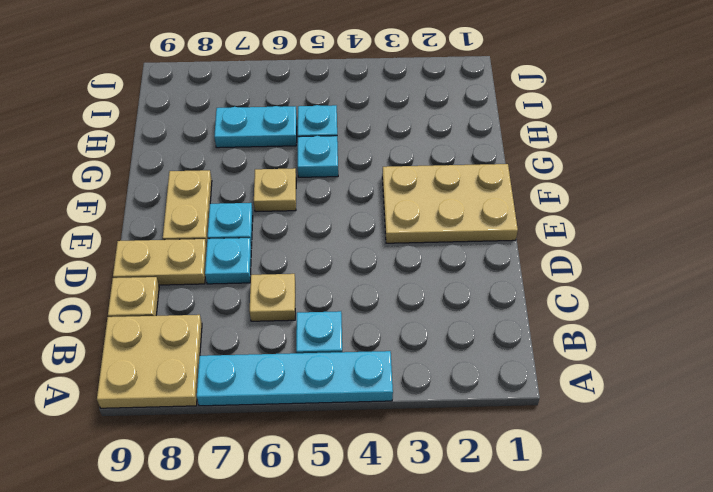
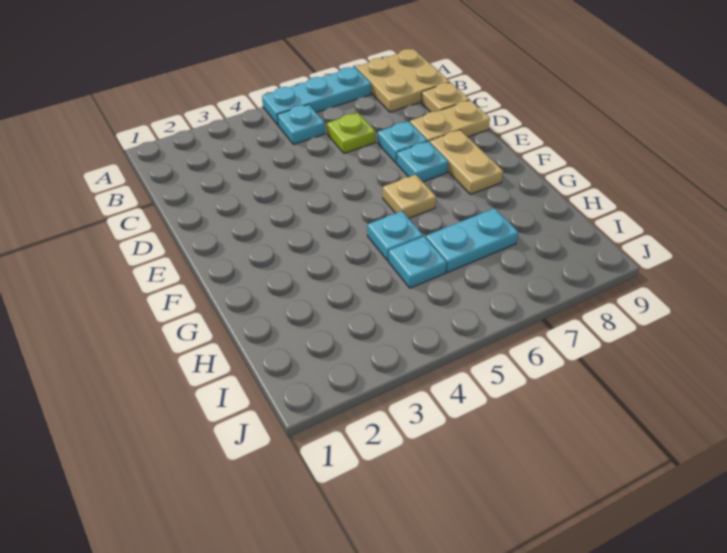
cyan 1x4 plate [197,351,393,406] -> cyan 1x3 plate [262,67,371,125]
tan 1x1 plate [250,274,295,321] -> lime 1x1 plate [327,113,375,153]
tan 2x3 plate [382,164,518,243] -> none

